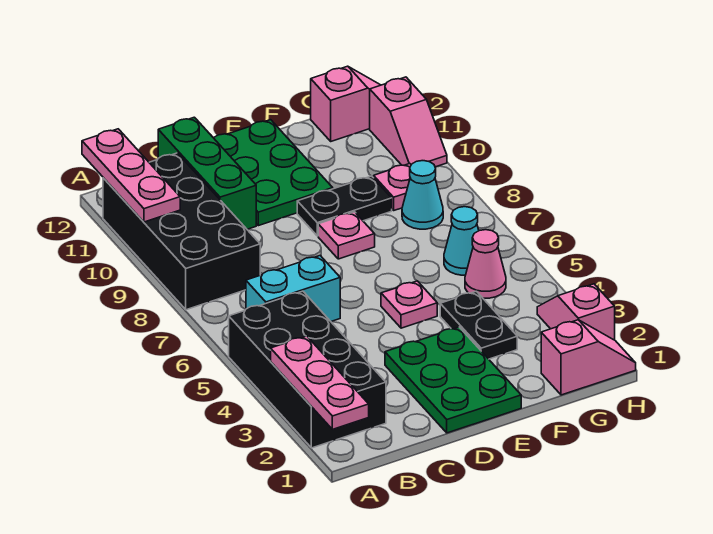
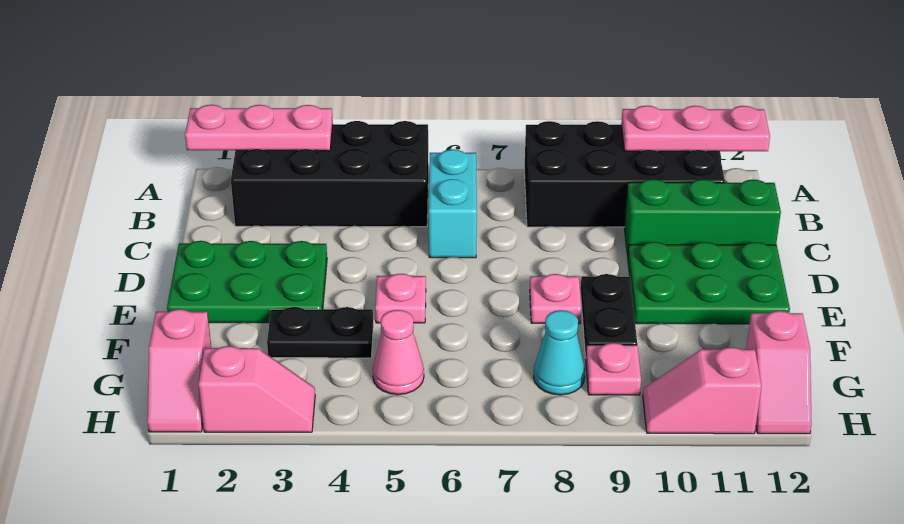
cyan 1x1 cone [444,207,479,275] -> none

